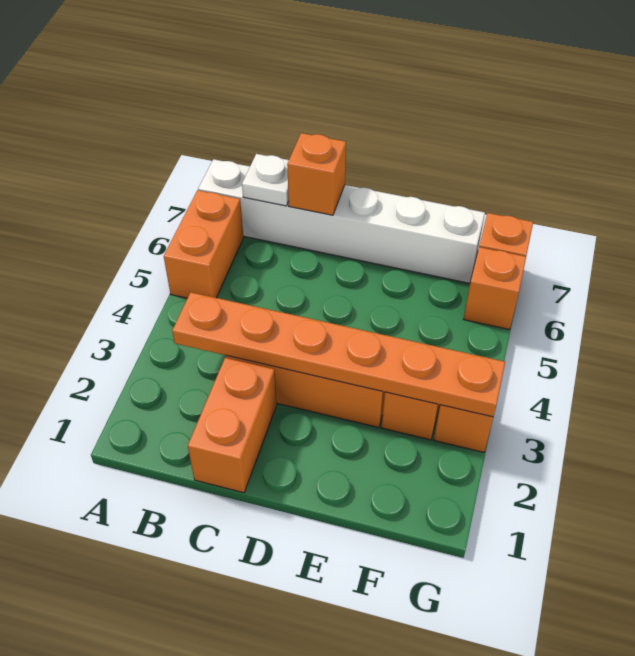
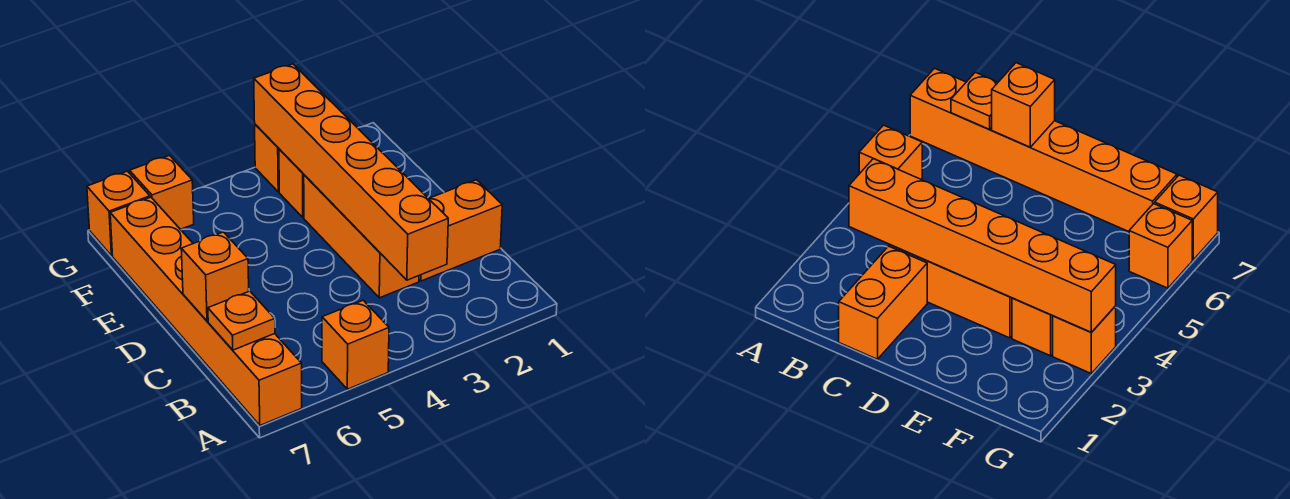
orange 1x2 brick [164,190,243,298] -> orange 1x1 brick [322,300,389,389]
white 1x6 brick [198,159,485,283] -> orange 1x6 brick [110,197,302,425]
orange 1x6 plate [172,292,505,417] -> orange 1x6 brick [254,64,448,280]
white 1x1 plate [242,154,289,206] -> orange 1x1 plate [208,291,275,350]

